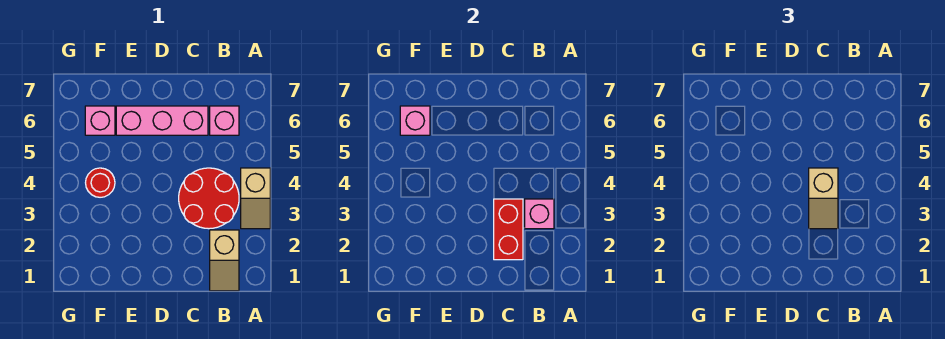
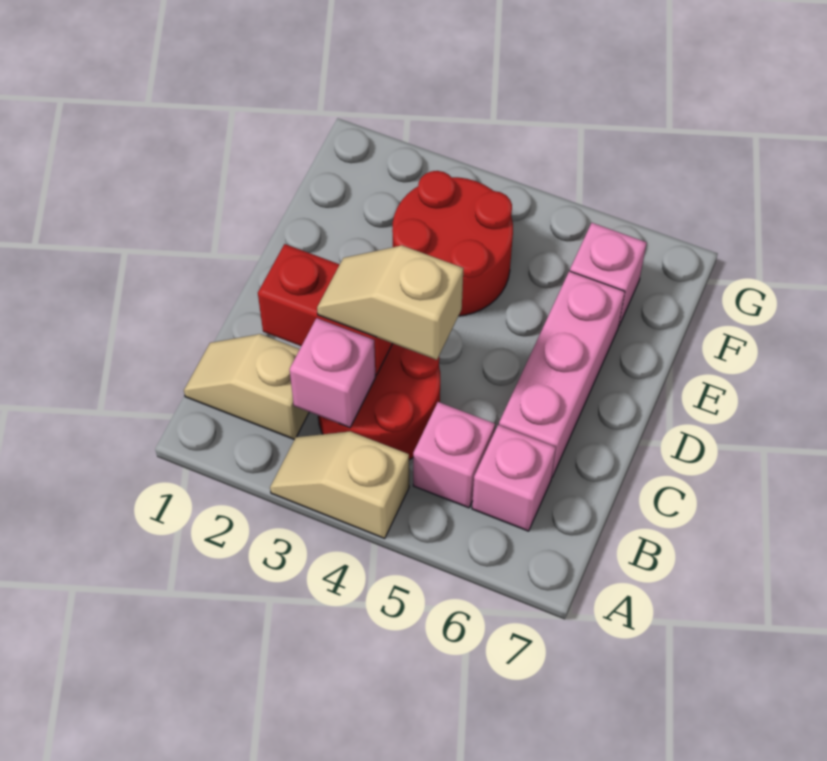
red 1x1 round brick [86,168,115,197] -> red 2x2 round brick [392,171,513,316]
pink 1x1 brick [400,106,430,135] -> pink 1x1 brick moved to [413,402,495,508]

